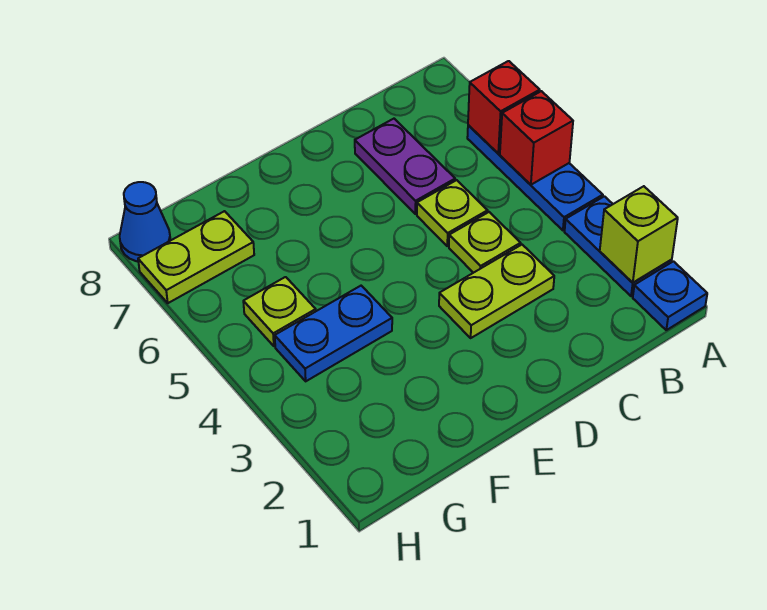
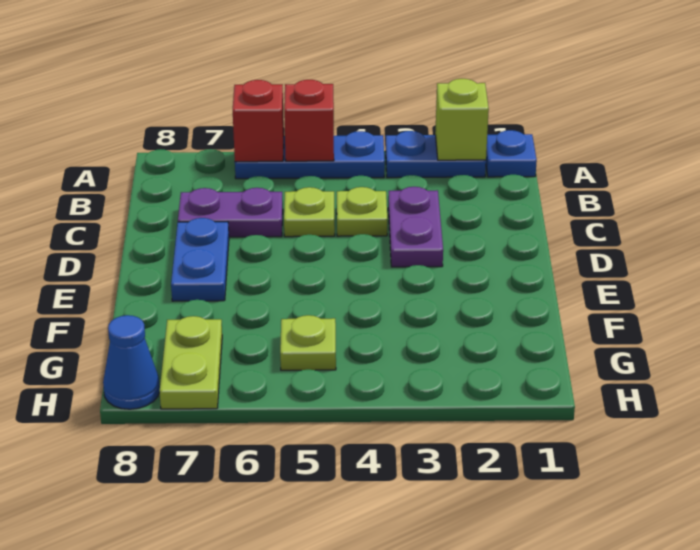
lime 1x2 plate [439,245,554,338] -> purple 1x2 plate [388,187,443,267]
blue 1x2 plate [275,286,392,381] -> blue 1x2 plate moved to [171,218,229,301]

